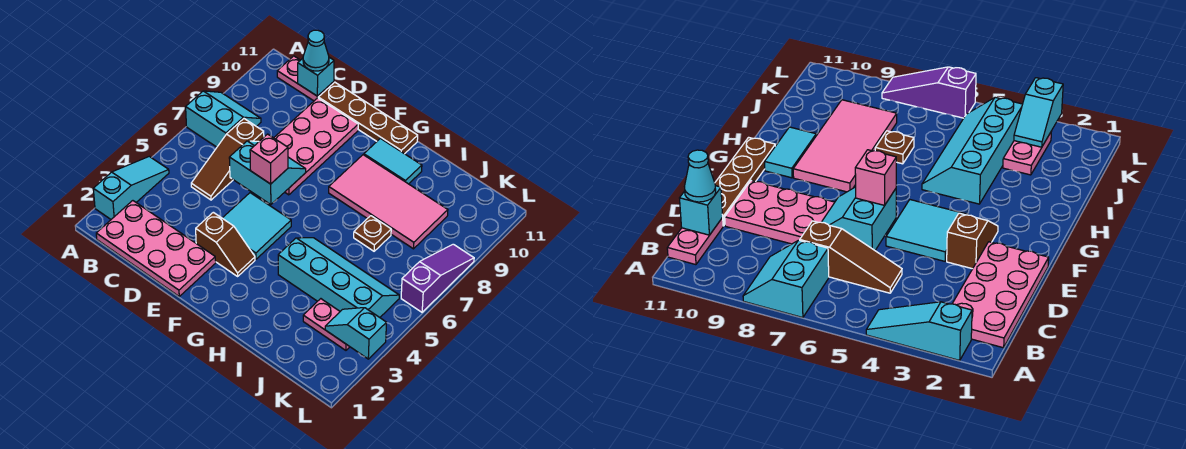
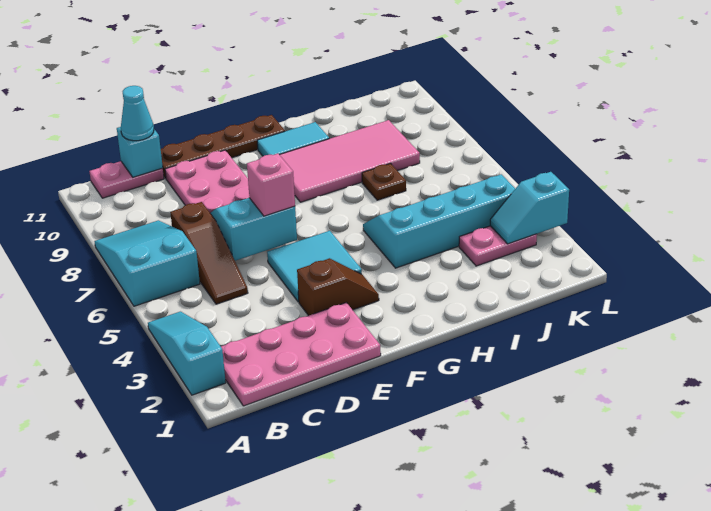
cyan 2x2 slope [186,91,261,147] -> cyan 2x3 slope [94,220,200,306]
purple 1x3 slope [401,244,474,312] -> none

